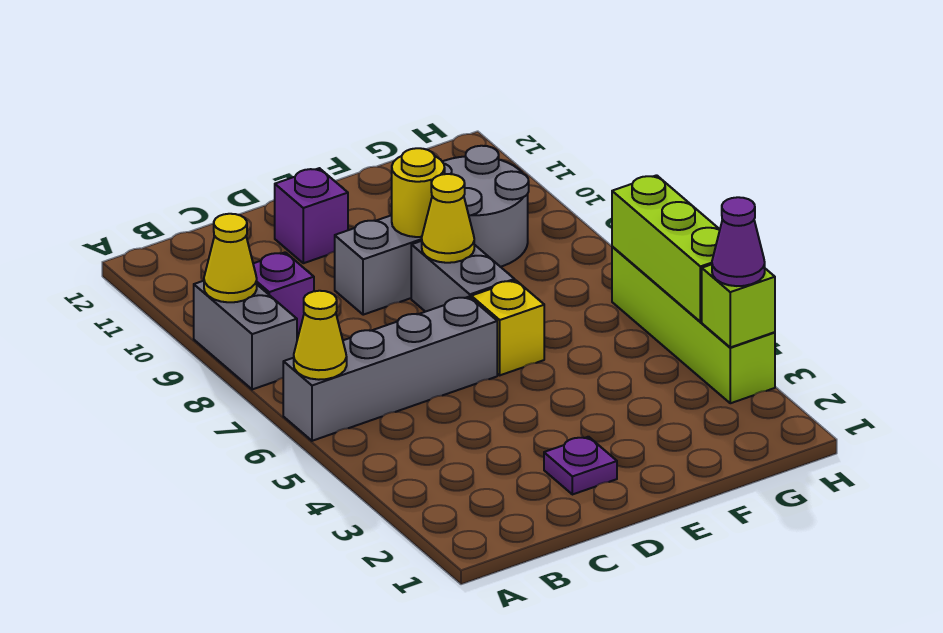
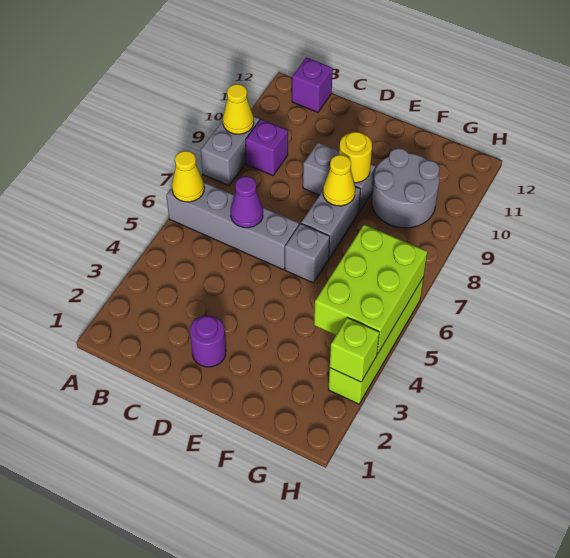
purple 1x1 plate [544,437,617,495] -> purple 1x1 round brick [190,315,226,367]
purple 1x1 brick [275,168,348,263] -> purple 1x1 brick moved to [292,58,333,112]
yellow 1x1 brick [471,280,544,375] -> grey 1x1 brick [285,224,330,283]
purple 1x1 cone [712,197,765,286] -> purple 1x1 cone moved to [231,176,263,228]
lime 1x3 brick [612,175,720,322] -> lime 2x3 brick [314,225,427,354]

